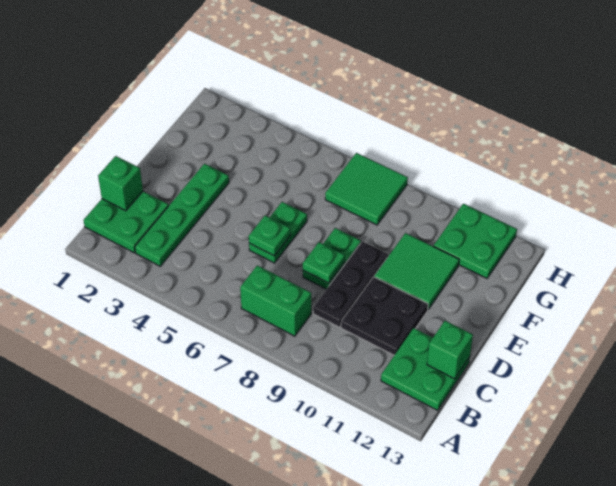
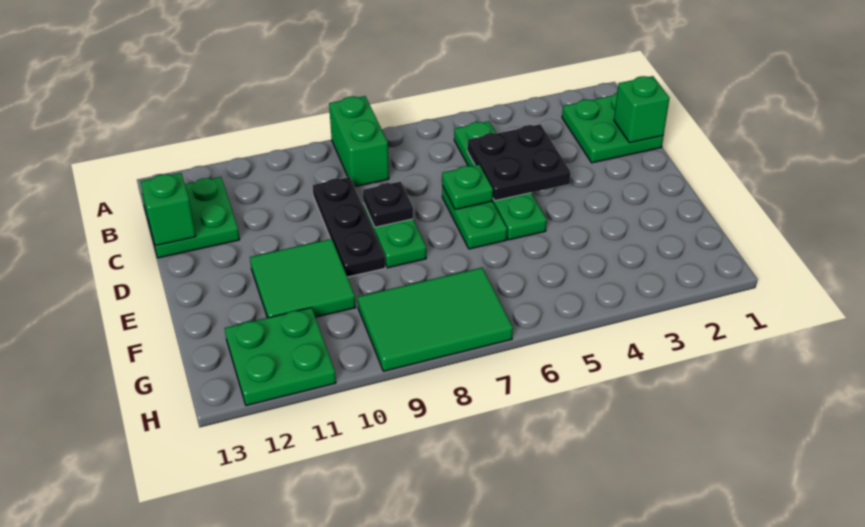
green 1x4 plate [135,164,229,266] -> green 1x4 plate moved to [454,121,547,240]
green 1x2 brick [240,265,311,336] -> green 1x2 brick turned to [329,96,389,187]
black 2x2 plate [341,277,428,355] -> black 2x2 plate moved to [467,124,571,201]
green 1x1 plate [303,242,345,283] -> black 1x1 plate [363,182,413,227]
green 2x2 tile [325,153,408,225] -> green 2x3 tile [358,268,513,371]

